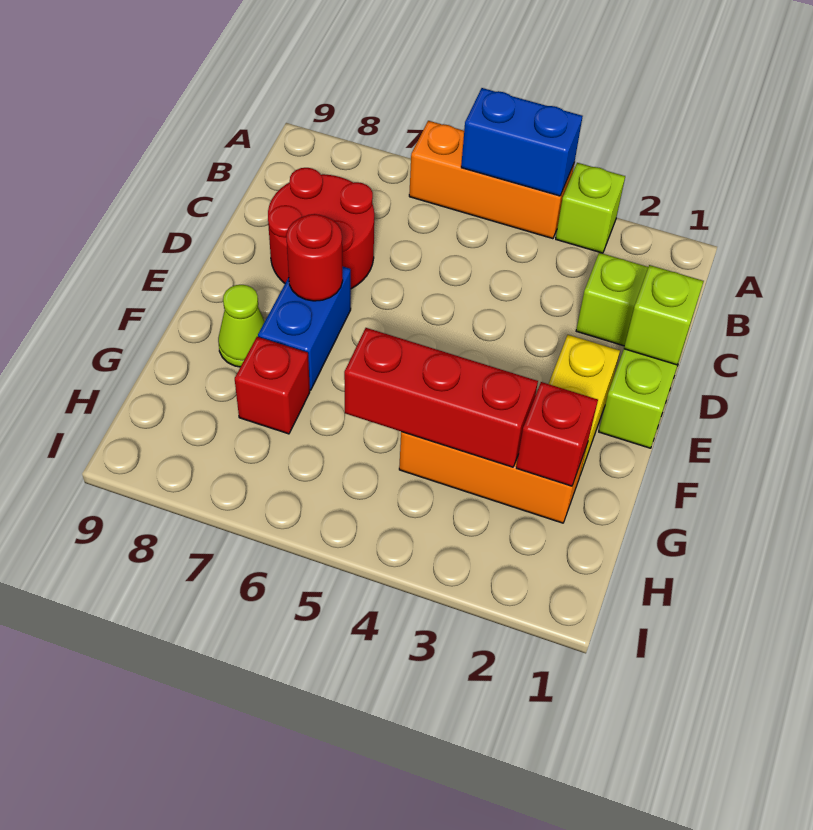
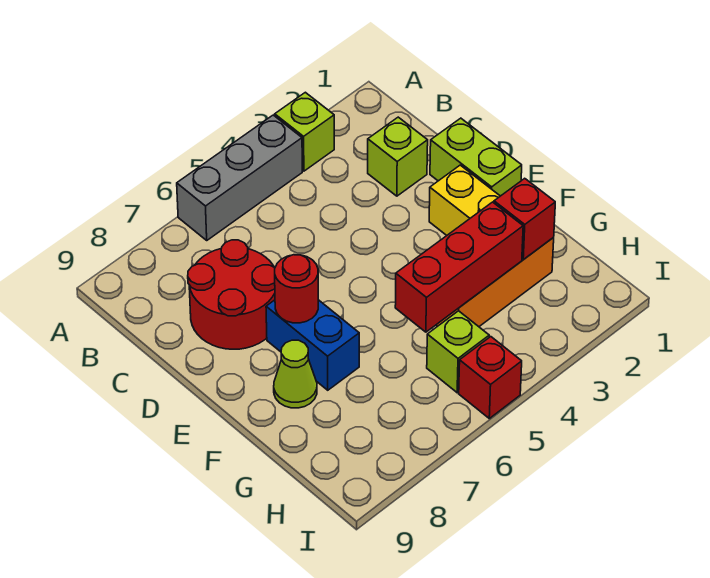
orange 1x3 brick [409,121,574,239] -> grey 1x3 brick [177,115,302,240]
blue 1x2 brick [461,88,583,196] -> none
lime 1x1 brick [624,265,704,365] -> lime 1x1 brick moved to [427,311,489,393]
red 1x1 brick [235,337,310,434] -> red 1x1 brick moved to [459,337,522,418]

